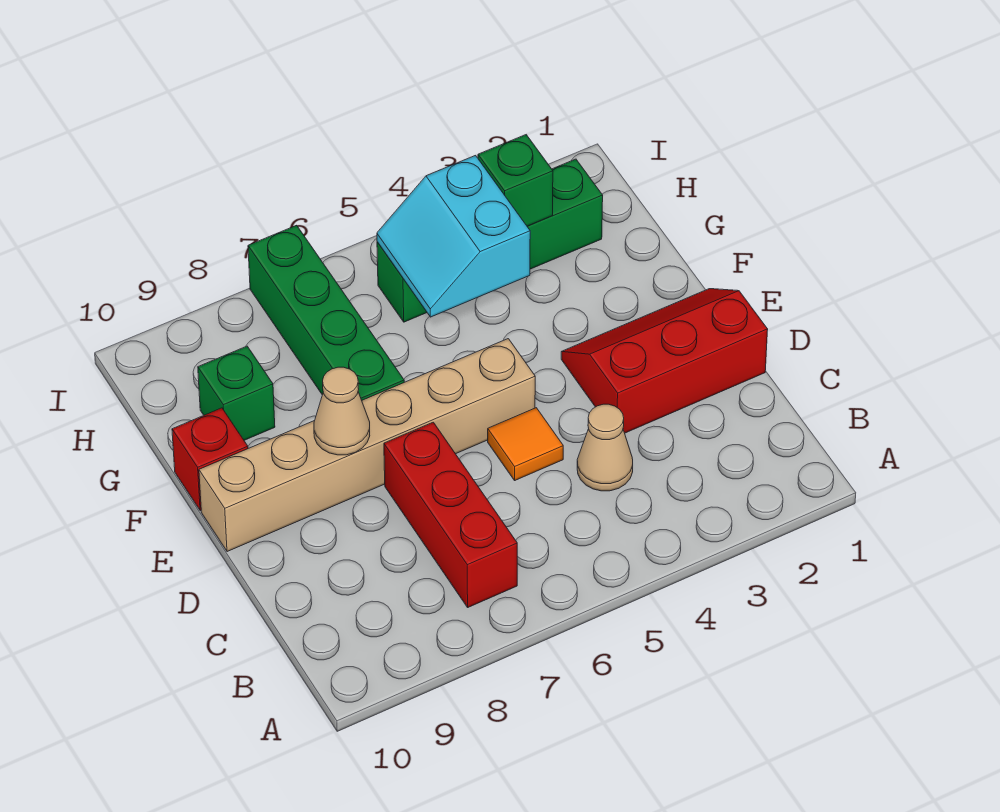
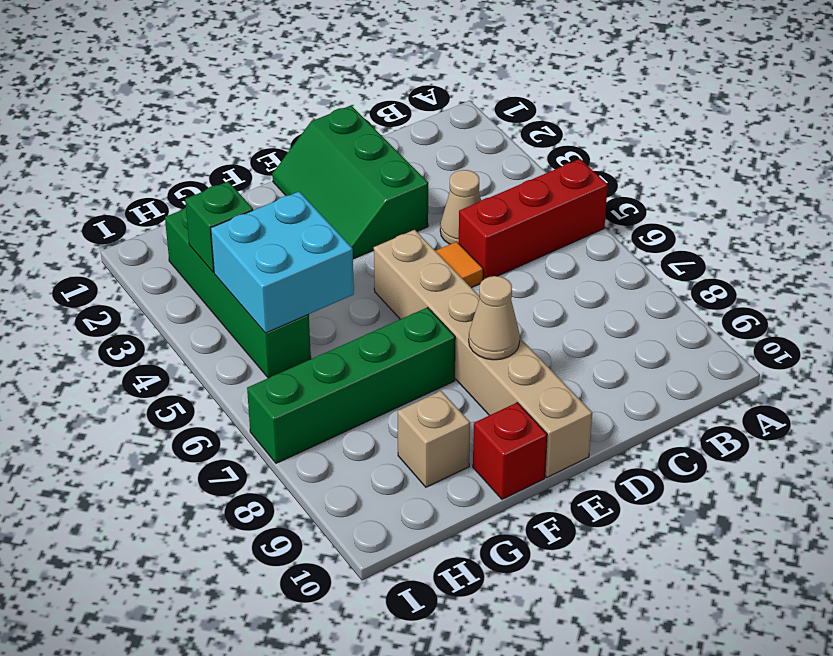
red 1x3 brick [384,422,517,607] -> red 1x3 brick moved to [459,159,608,280]
red 2x3 slope [561,289,768,433] -> green 2x3 slope [272,106,428,259]
cyan 2x2 slope [377,156,530,317] -> cyan 2x2 brick [211,192,354,333]
green 1x1 brick [198,346,275,440] -> tan 1x1 brick [398,391,470,487]

